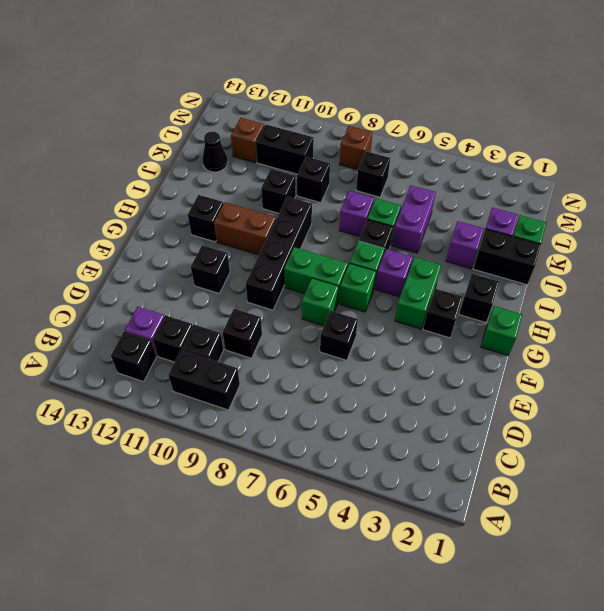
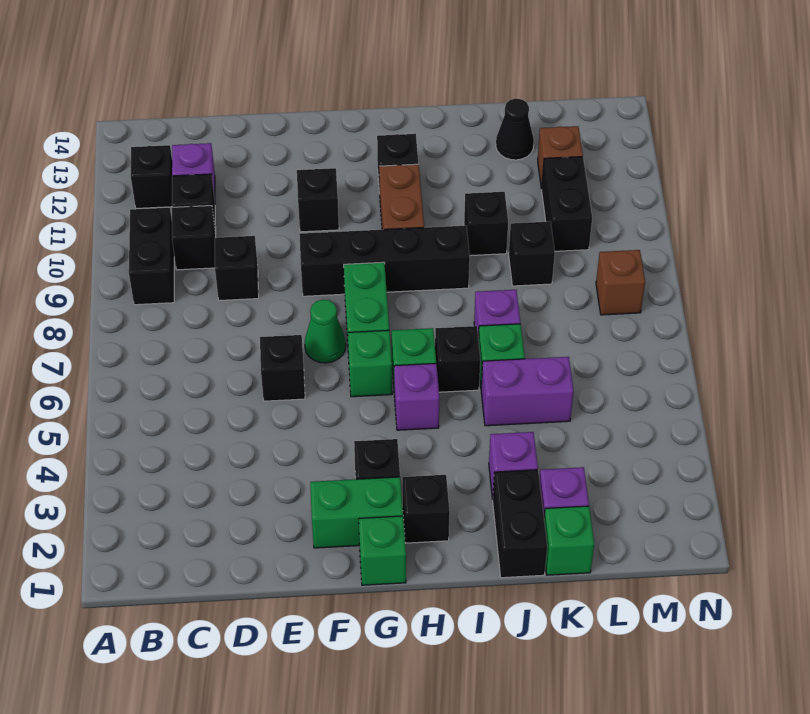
green 1x1 brick [302,278,338,326] -> green 1x1 cone [305,300,346,363]
green 1x2 brick [395,257,441,329] -> green 1x2 brick moved to [310,477,403,548]
black 1x1 brick [356,151,390,197] -> none

